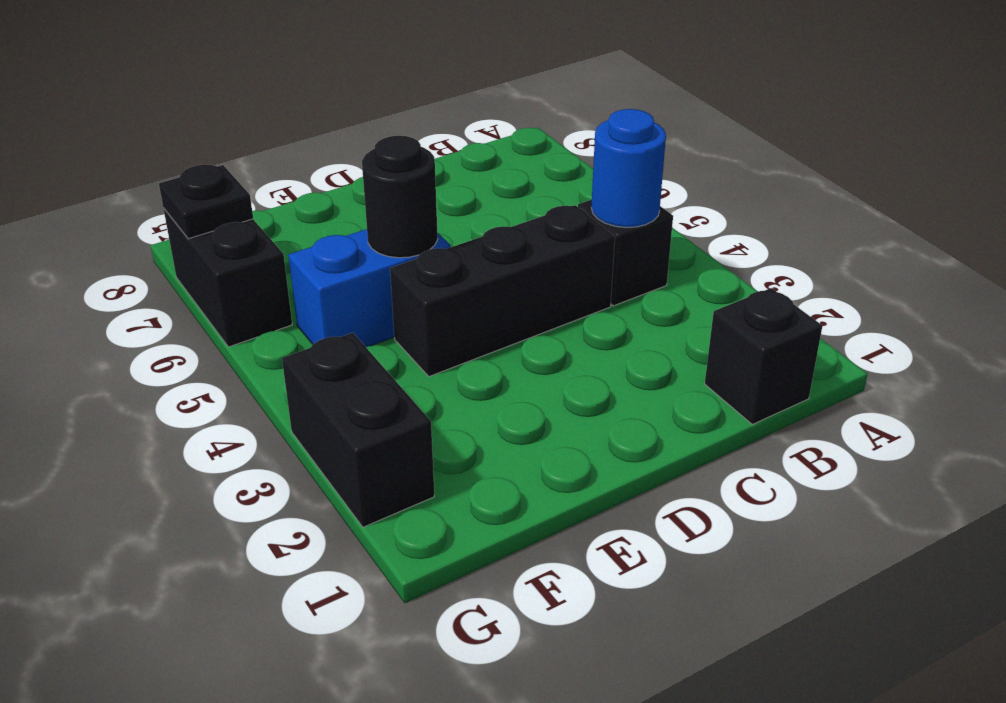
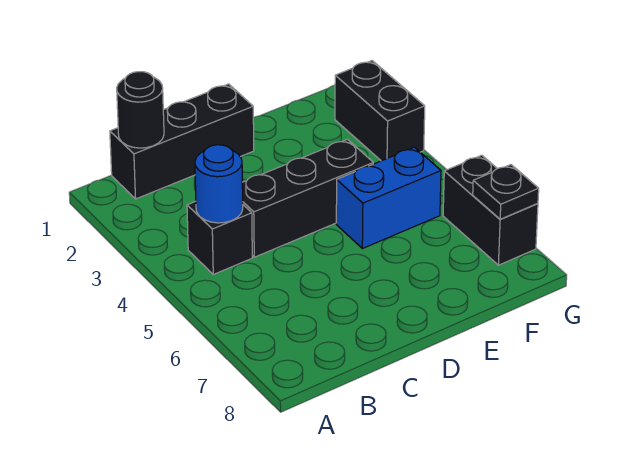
black 1x1 brick [705,288,822,424] -> black 1x3 brick [110,84,254,199]
black 1x1 round brick [362,136,438,258] -> black 1x1 round brick moved to [117,72,164,148]

